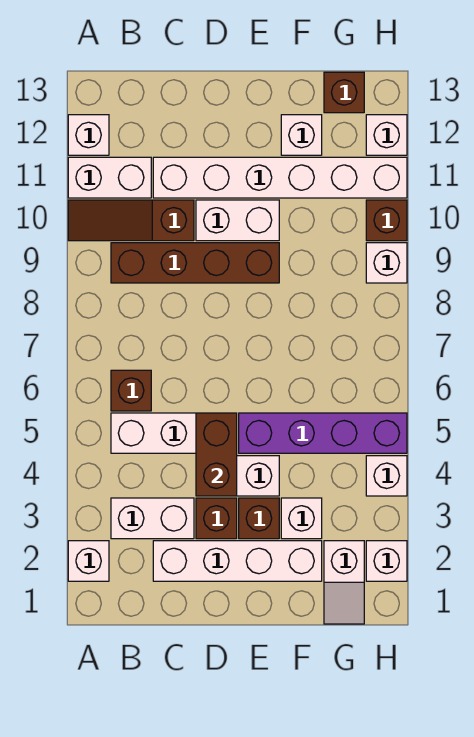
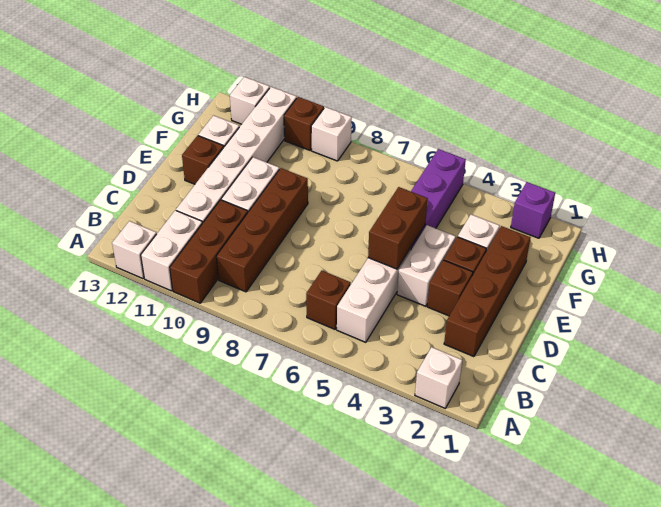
brown 1x3 slope [68,200,194,241] -> brown 1x3 brick [170,200,248,303]
white 1x2 brick [111,498,194,539] -> none
white 1x4 brick [153,541,322,581] -> brown 1x4 brick [444,226,531,357]
brown 1x2 brick [196,413,237,496] -> brown 1x2 brick turned to [368,187,428,269]
white 1x2 slope [324,541,364,624] -> none
brown 1x1 brick [324,72,364,113] -> brown 1x1 brick moved to [182,136,224,184]
white 1x1 brick [366,541,407,581] -> purple 1x1 brick [511,182,555,238]
white 1x1 brick [366,456,407,496] -> none

